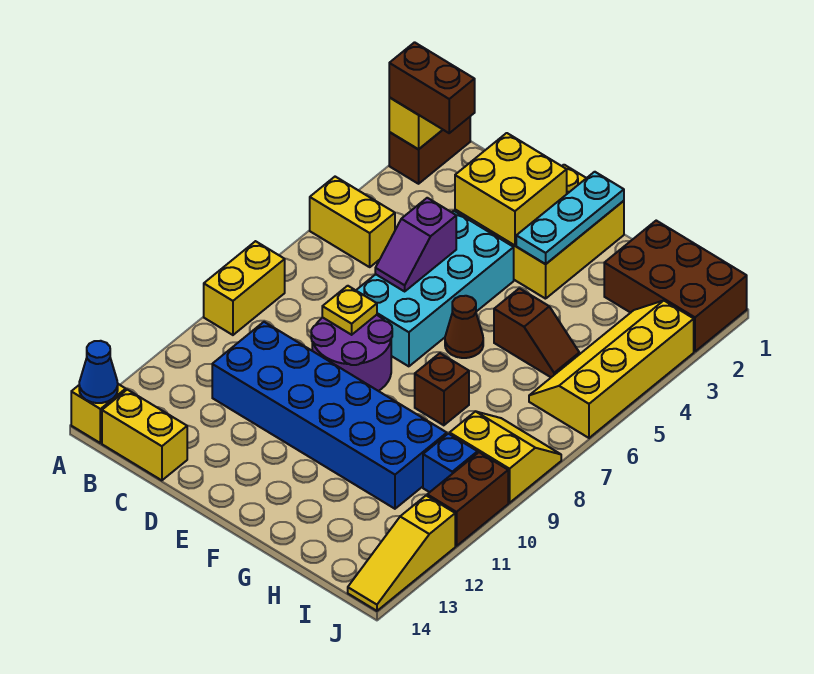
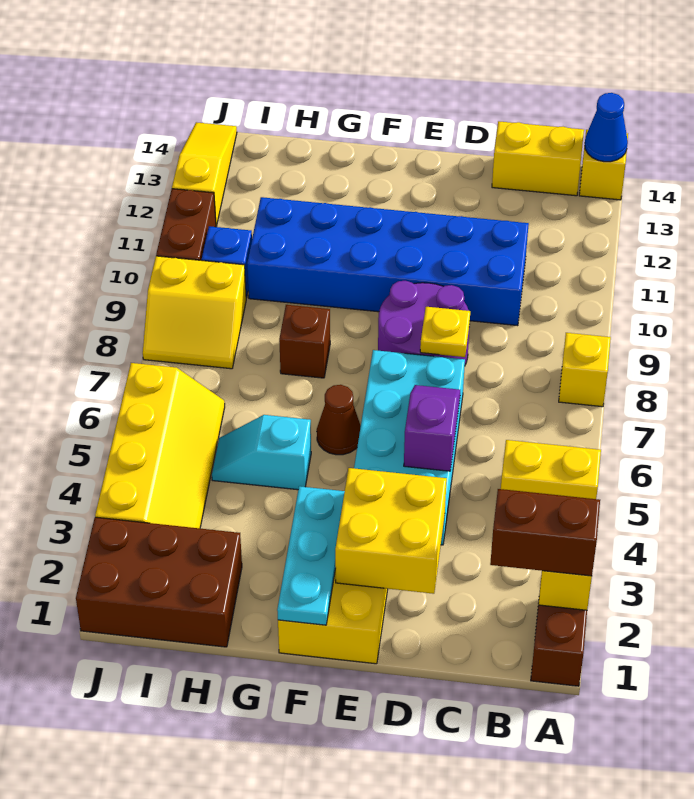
yellow 1x2 brick [204,241,285,335] -> yellow 1x1 brick [559,333,611,407]
brown 1x2 slope [494,288,579,377] -> cyan 1x2 slope [212,415,311,490]

